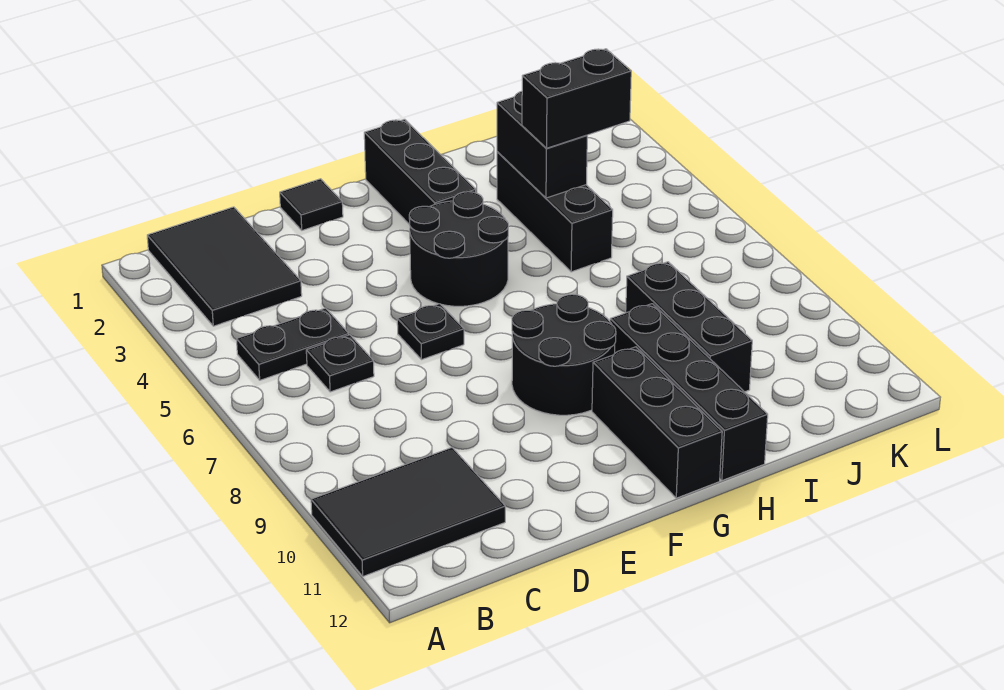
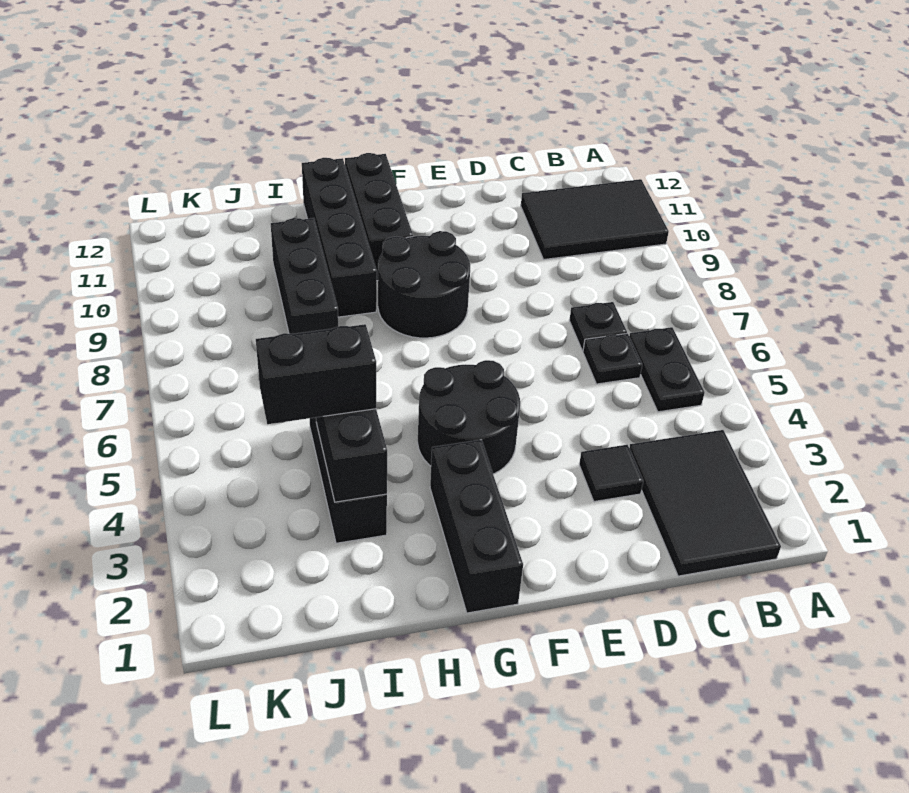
black 1x2 plate [236,308,349,380] -> black 1x2 plate turned to [629,327,705,412]
black 1x1 tile [280,179,343,230] -> black 1x1 tile moved to [579,445,643,502]
black 1x1 plate [397,304,464,360] -> black 1x1 plate moved to [569,302,627,351]

